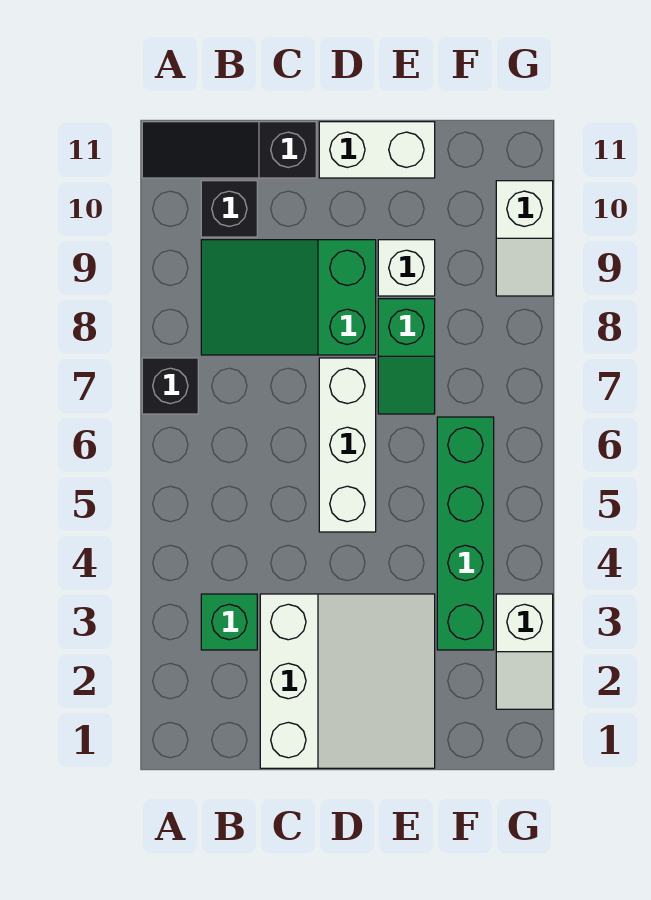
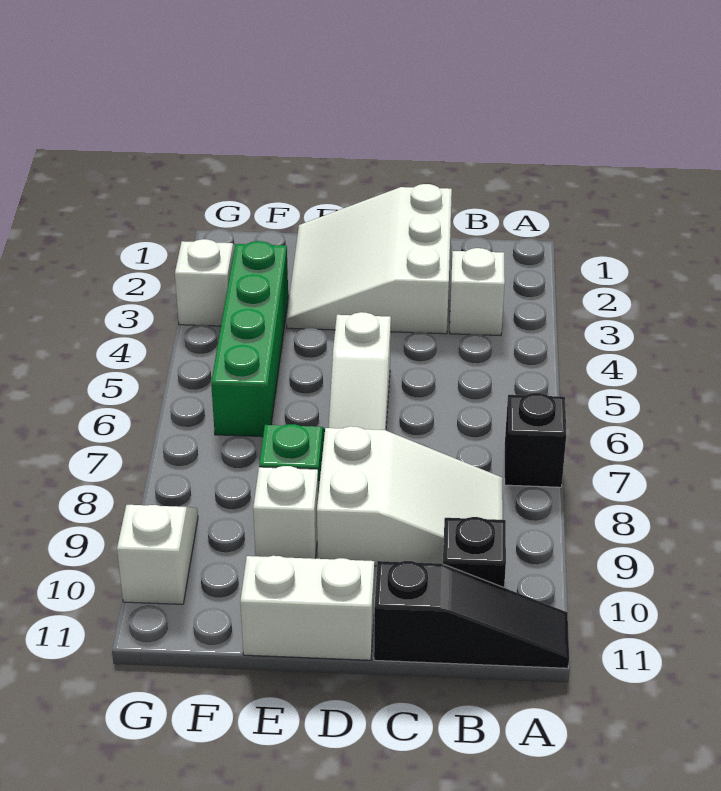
green 1x1 brick [201,594,257,650] -> white 1x1 brick [450,248,505,335]
green 2x3 slope [201,240,376,355] -> white 2x3 slope [317,426,503,566]
white 1x3 brick [319,358,376,532] -> white 1x3 slope [329,312,391,430]

